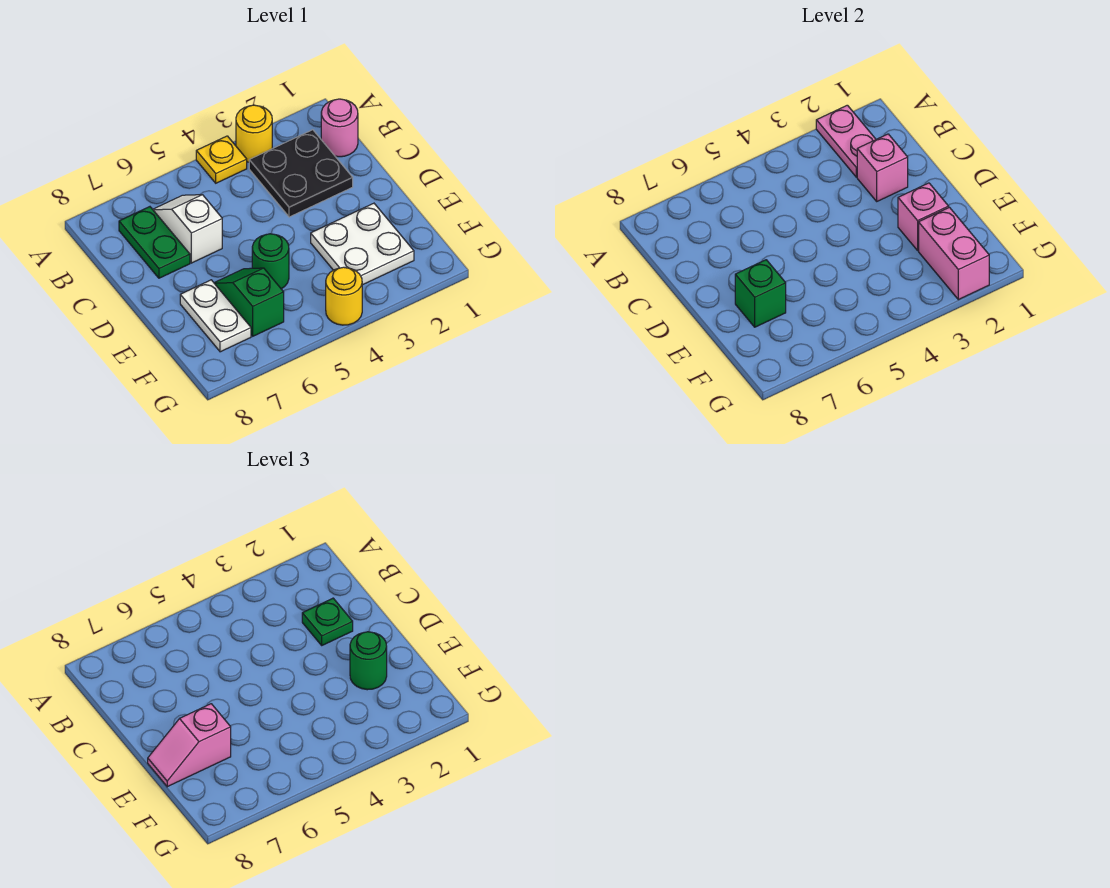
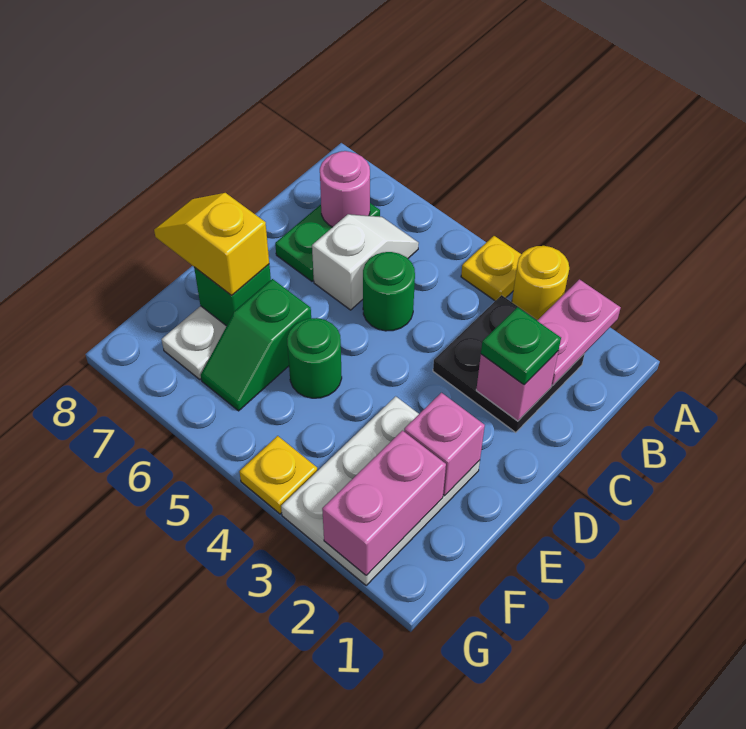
pink 1x1 round brick [321,99,358,157] -> pink 1x1 round brick moved to [320,151,370,227]
white 2x2 plate [311,203,414,285] -> white 2x3 plate [281,396,480,585]
green 1x1 round brick [350,632,387,690] -> green 1x1 round brick moved to [363,252,415,331]
green 1x2 slope [214,268,284,336] -> green 1x2 slope turned to [201,279,311,411]
pink 1x2 slope [148,704,231,787] -> yellow 1x2 slope [154,193,269,296]
yellow 1x1 round brick [326,267,362,325] -> yellow 1x1 plate [239,436,317,514]

